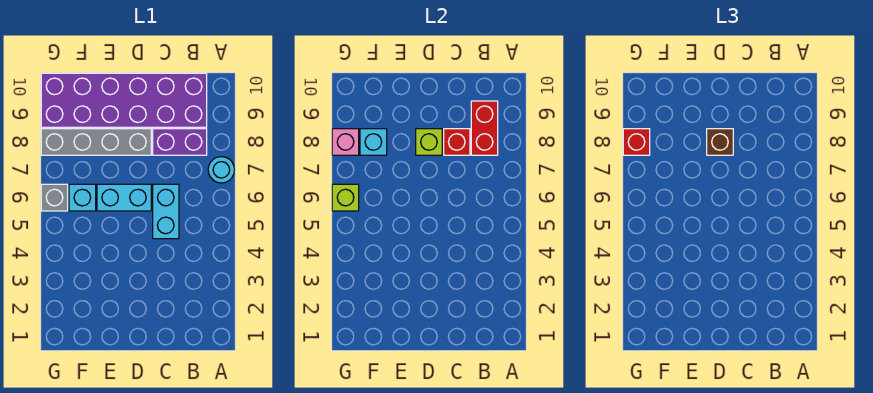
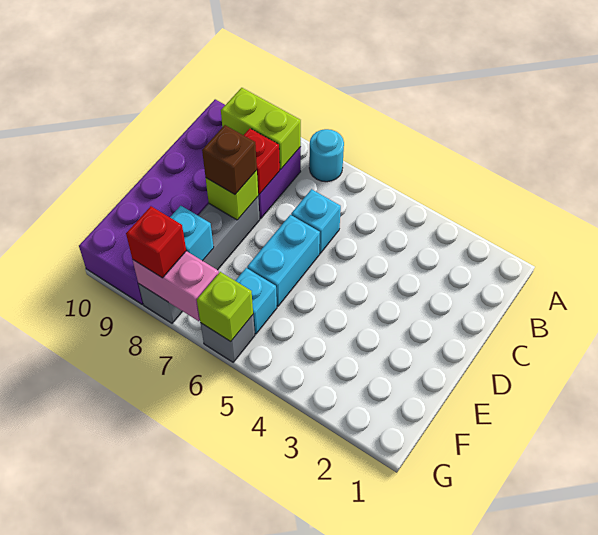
red 1x2 brick [471,101,498,155] -> lime 1x2 brick [221,88,301,170]
cyan 1x2 brick [153,184,179,239] -> cyan 1x1 brick [291,189,341,254]
pink 1x1 brick [332,129,359,155] -> pink 1x2 brick [133,251,219,321]

